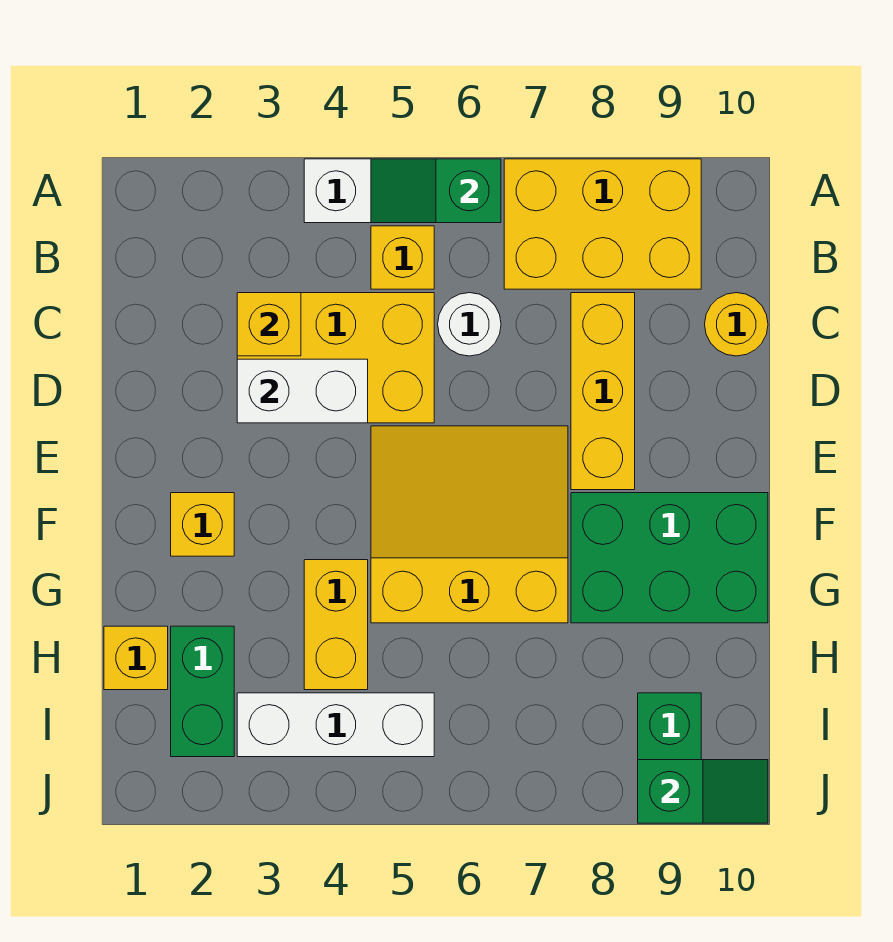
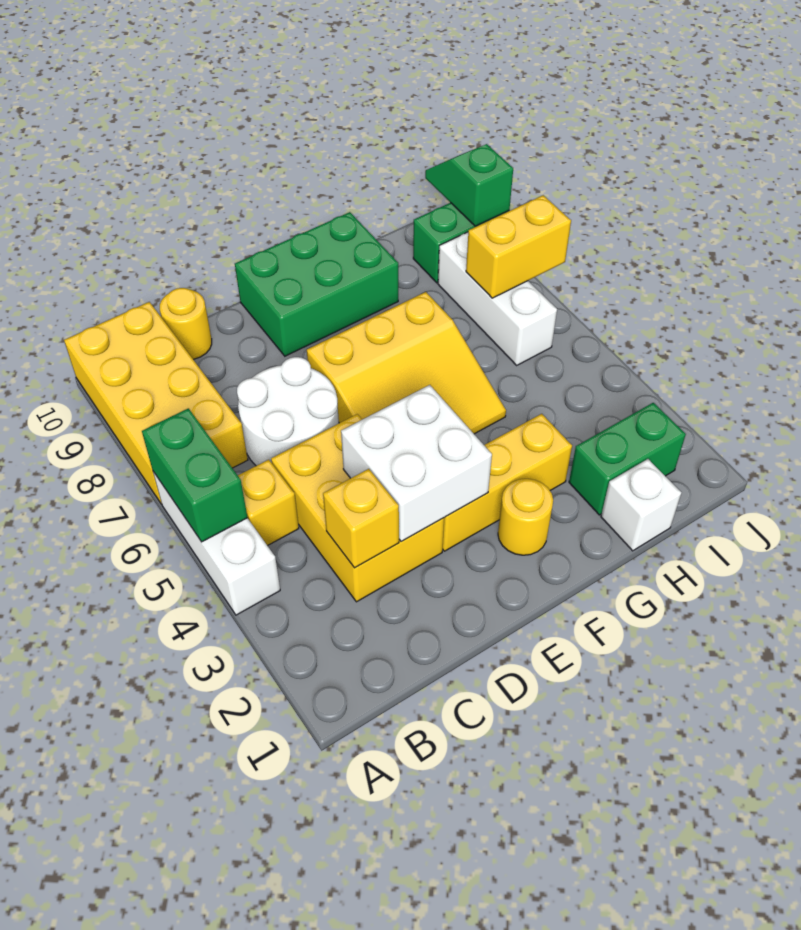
green 1x2 slope [371,159,501,223] -> green 1x2 brick [142,408,248,542]
yellow 2x3 brick [504,159,701,289] -> yellow 2x4 brick [64,302,248,504]
white 1x1 round brick [438,293,501,356] -> white 2x2 round brick [237,357,339,466]
yellow 1x3 brick [571,293,635,490] -> yellow 1x3 brick moved to [443,414,572,551]
white 1x2 brick [237,359,368,423] -> white 2x2 brick [341,385,492,542]
yellow 3x3 slope [371,426,568,623] -> yellow 3x3 slope turned to [307,292,506,434]
yellow 1x1 brick [171,493,234,556] -> yellow 1x1 round brick [498,479,553,555]
green 2x3 brick [571,493,768,623] -> green 2x3 brick turned to [235,212,398,356]
yellow 1x2 brick [304,560,368,690] -> yellow 1x2 brick moved to [466,195,571,298]
yellow 1x1 brick [104,626,168,690] -> white 1x1 brick [601,459,682,551]
white 1x3 brick [237,693,434,757] -> white 1x3 brick moved to [438,232,557,365]

